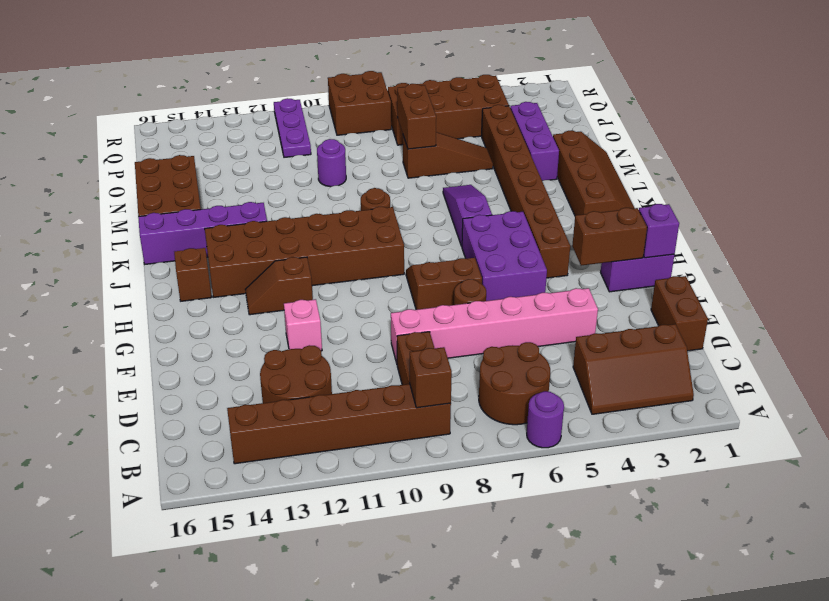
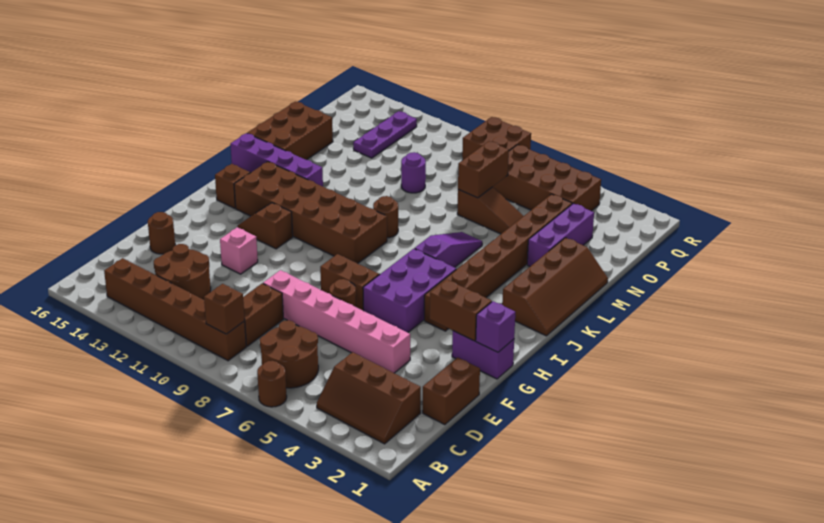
purple 1x1 round brick [527,391,564,448] -> brown 1x1 round brick [257,361,287,407]
none -> brown 1x1 round brick [148,212,175,254]
purple 1x3 plate [274,98,311,157] -> purple 1x3 plate moved to [353,111,417,158]

